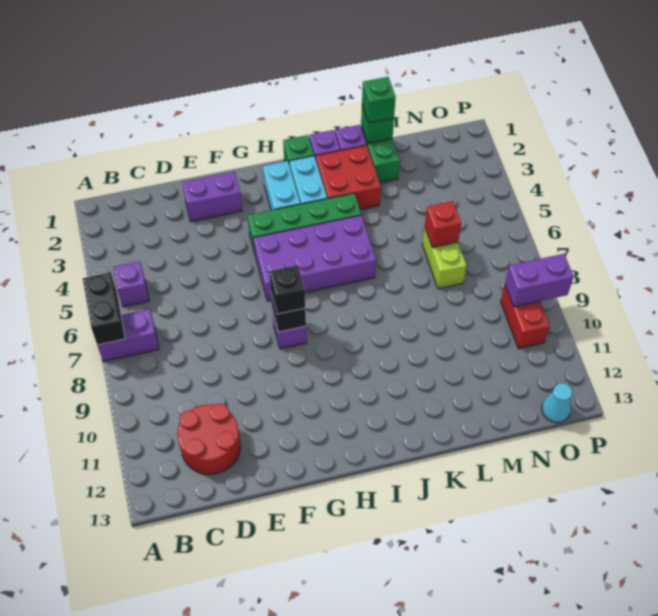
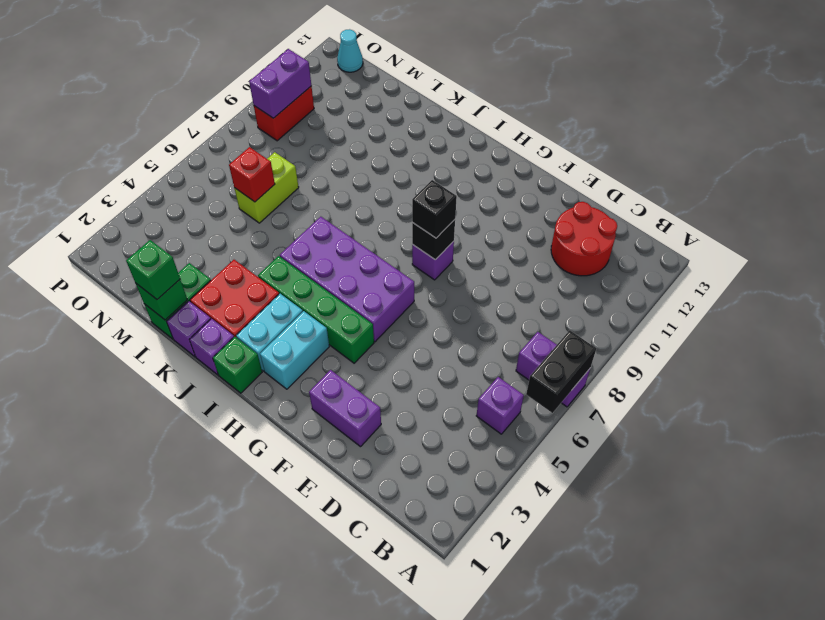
purple 1x2 brick [505,254,574,307] -> purple 1x2 brick turned to [249,49,311,118]

